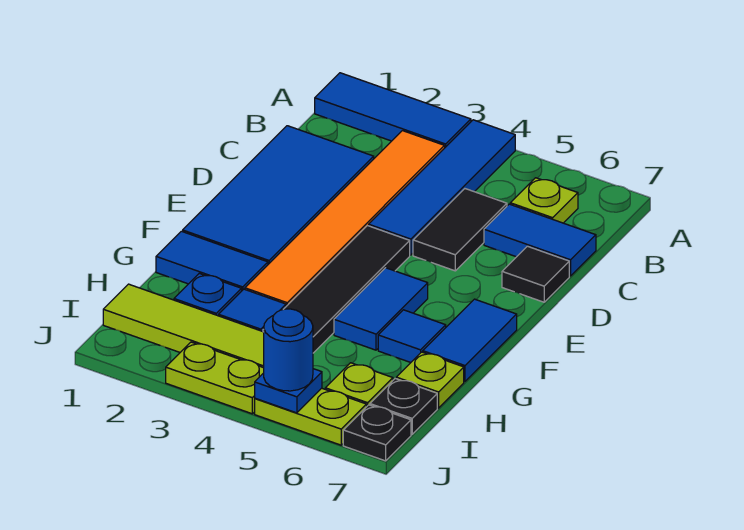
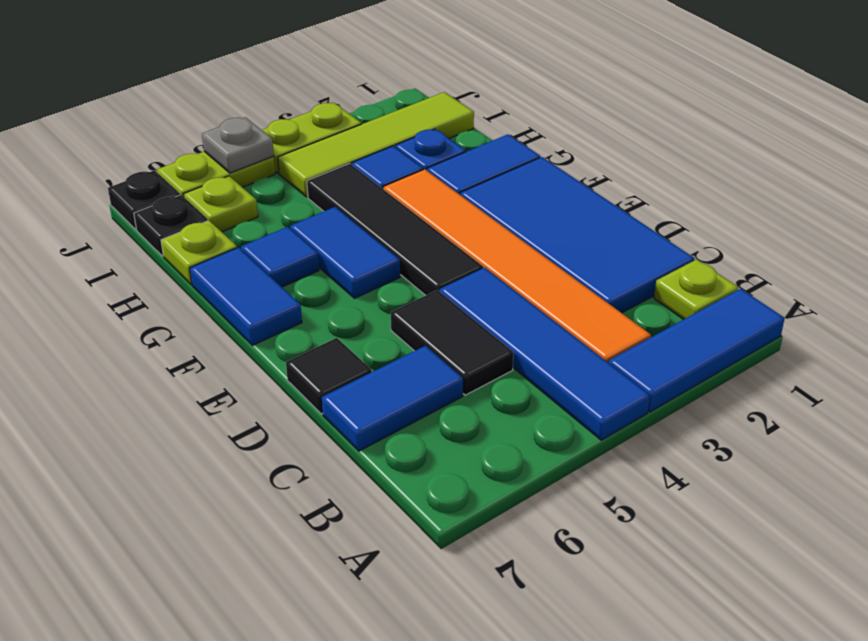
lime 1x1 plate [510,178,578,223] -> lime 1x1 plate moved to [654,259,738,320]
blue 1x1 plate [255,369,322,413] -> grey 1x1 plate [202,117,274,173]
blue 1x1 round brick [264,309,313,391] -> none

